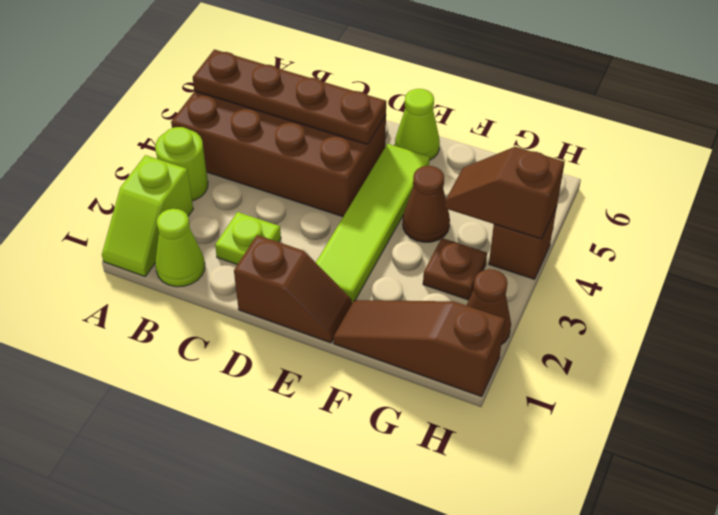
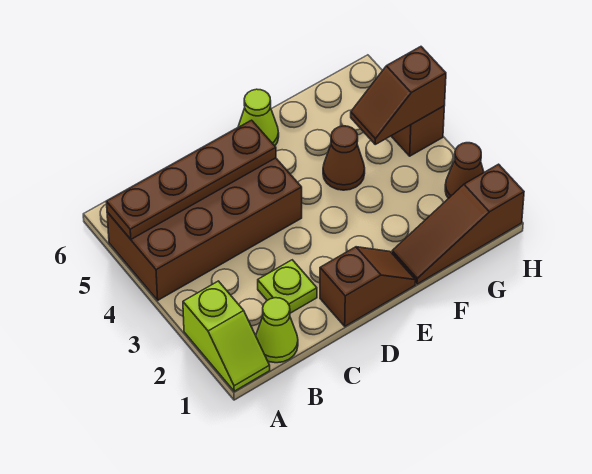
lime 1x1 round brick [155,127,208,201] -> none
lime 1x4 tile [316,144,430,303] -> none
brown 1x1 plate [423,238,487,300] -> none

